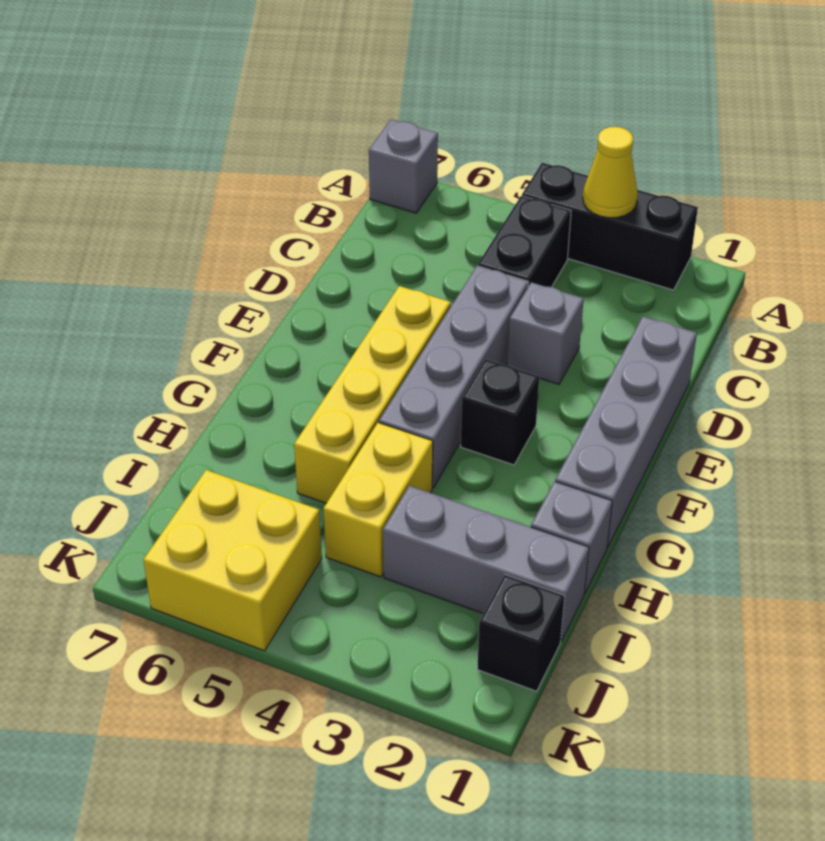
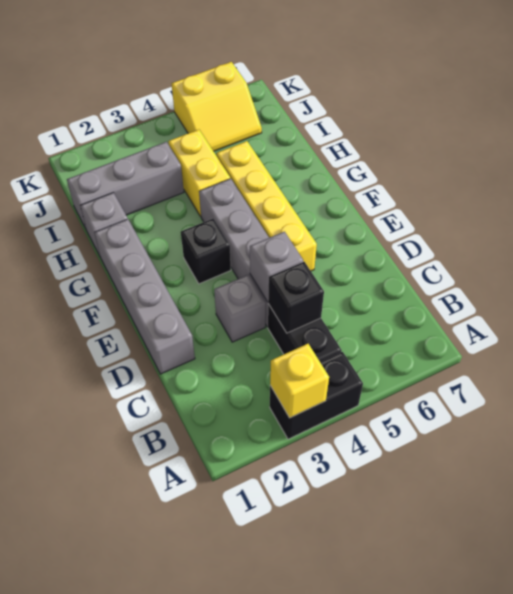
black 1x3 brick [522,163,698,290] -> black 1x2 brick [270,352,363,439]
yellow 1x1 cone [583,127,638,218] -> yellow 1x1 brick [270,344,329,418]
grey 1x1 brick [369,120,438,213] -> grey 1x1 brick moved to [250,232,303,302]
black 1x1 brick [477,575,565,691] -> black 1x1 brick moved to [268,262,324,333]
yellow 2x2 brick [144,470,322,651] -> yellow 2x2 slope [172,62,262,151]

